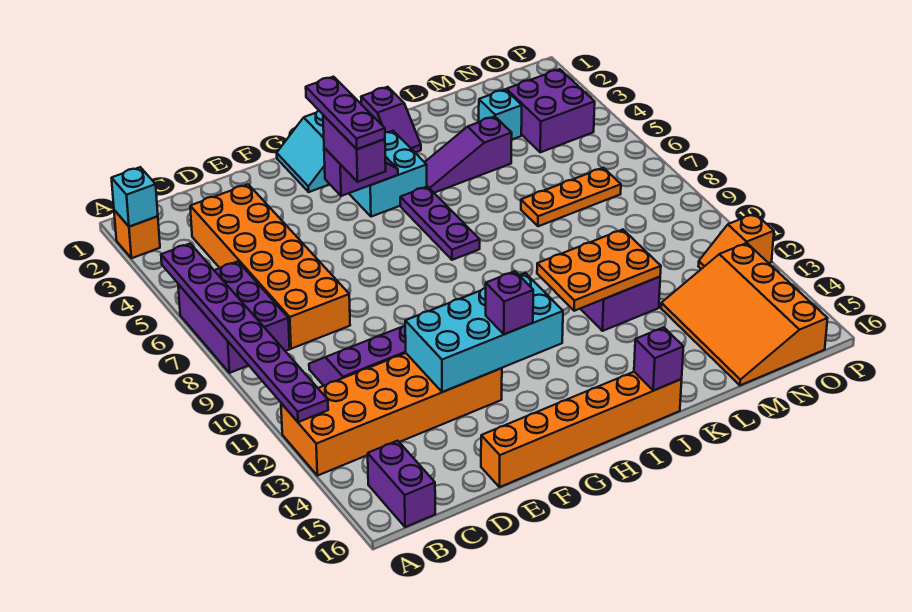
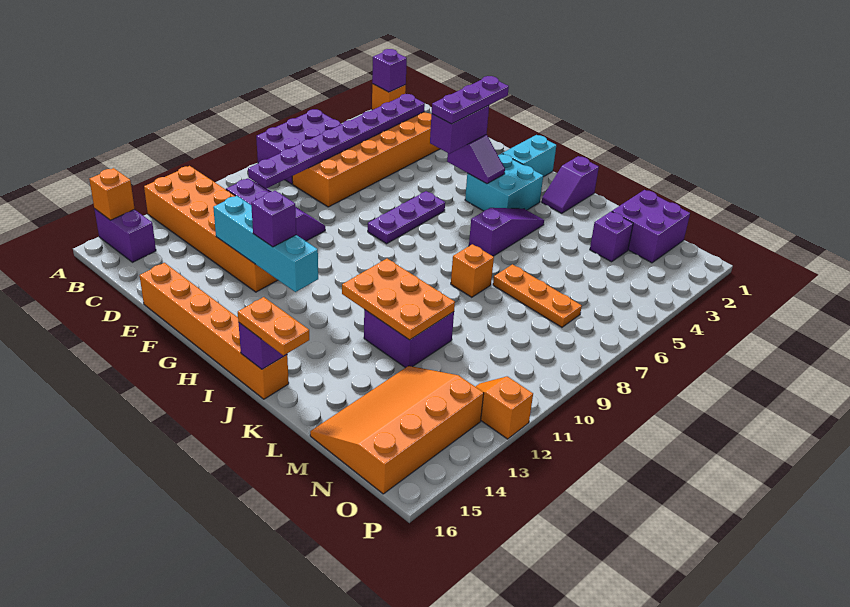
cyan 1x1 brick [112,167,158,227] -> purple 1x1 brick [372,49,407,92]
purple 1x8 plate [161,244,328,422] -> purple 1x8 plate moved to [248,94,425,189]
none -> orange 1x1 brick [89,168,135,220]
purple 1x2 brick [368,441,435,527] -> purple 1x2 brick turned to [94,209,156,262]
cyan 2x4 brick [405,273,563,392] -> cyan 1x4 brick [213,196,318,292]
purple 1x3 plate [400,186,480,260] -> purple 1x3 plate moved to [368,191,445,244]
purple 1x3 slope [425,116,512,193] -> purple 1x3 slope turned to [469,208,544,256]
none -> orange 1x2 plate [238,297,309,356]
none -> orange 1x1 brick [451,244,494,297]
cyan 1x1 brick [479,90,522,140] -> purple 1x1 brick [590,212,633,262]
purple 2x2 brick [507,69,595,152] -> purple 2x2 brick moved to [612,190,690,263]

